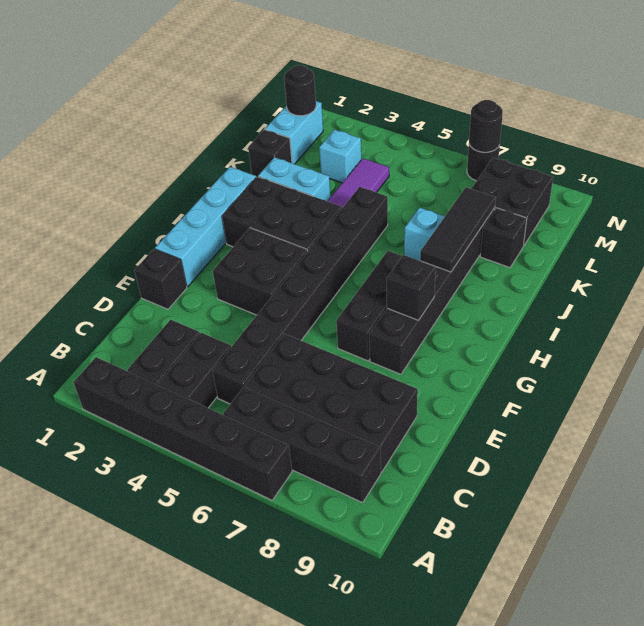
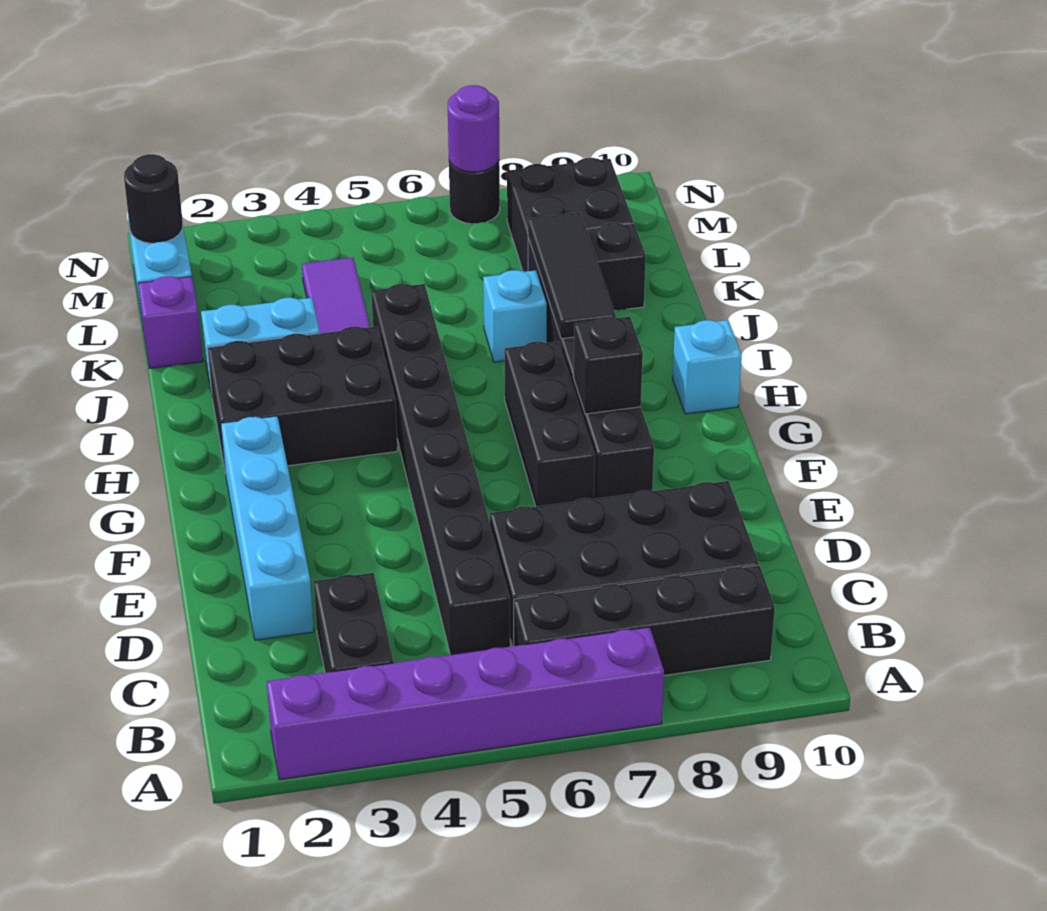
black 1x6 brick [74,357,292,500] -> purple 1x6 brick [267,627,664,780]
black 1x2 brick [159,333,231,408] -> none
black 1x1 brick [134,249,187,309] -> none
cyan 1x4 brick [155,167,256,287] -> cyan 1x4 brick moved to [221,416,314,640]
black 2x2 brick [213,228,308,315] -> none
black 1x1 brick [248,130,292,177] -> purple 1x1 brick [138,276,203,368]
cyan 1x1 brick [319,130,361,183] -> cyan 1x1 brick moved to [672,320,742,414]
black 1x1 round brick [469,100,503,152] -> purple 1x1 round brick [448,85,499,172]

